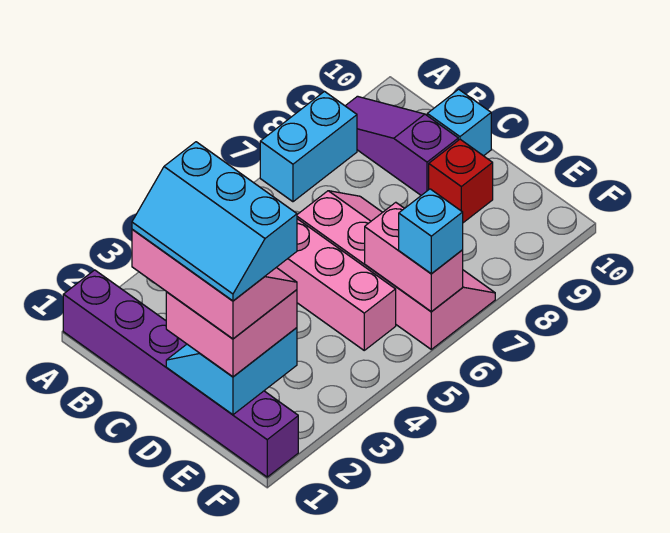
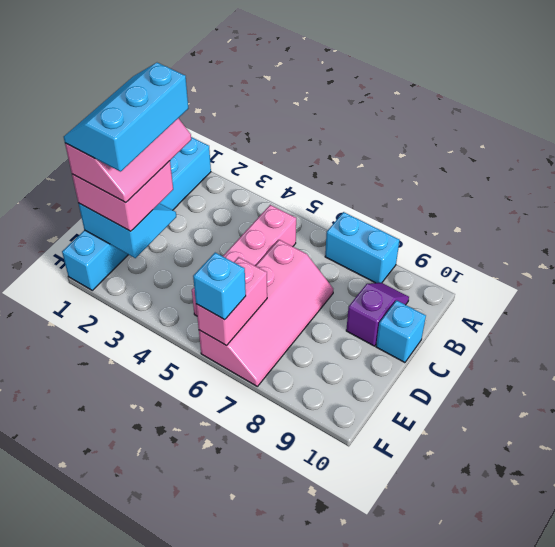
purple 1x6 brick [63,270,298,477] -> cyan 1x6 brick [62,137,211,290]
purple 1x3 slope [346,96,458,195] -> purple 1x2 slope [346,283,409,346]
red 1x1 brick [429,139,493,223] -> none

